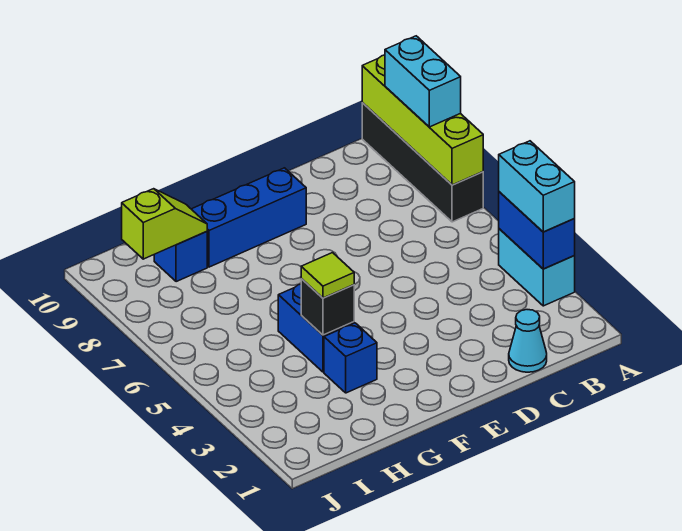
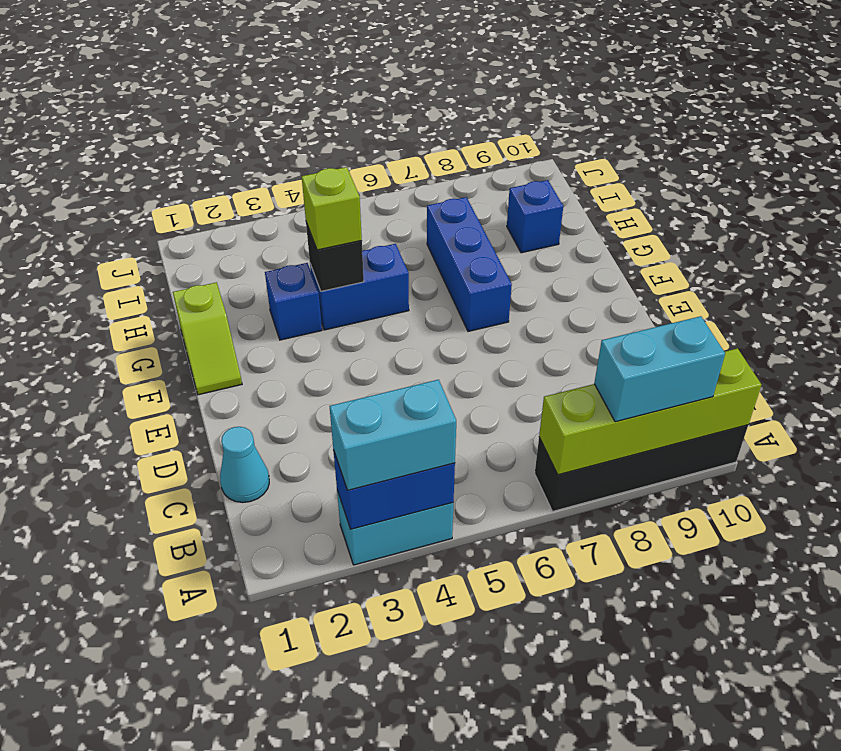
blue 1x3 brick [192,168,306,267] -> blue 1x3 brick moved to [427,197,512,331]
lime 1x1 tile [301,253,354,298] -> lime 1x1 brick [302,167,362,250]
lime 1x2 slope [122,189,207,259] -> lime 1x2 slope moved to [173,282,242,395]

